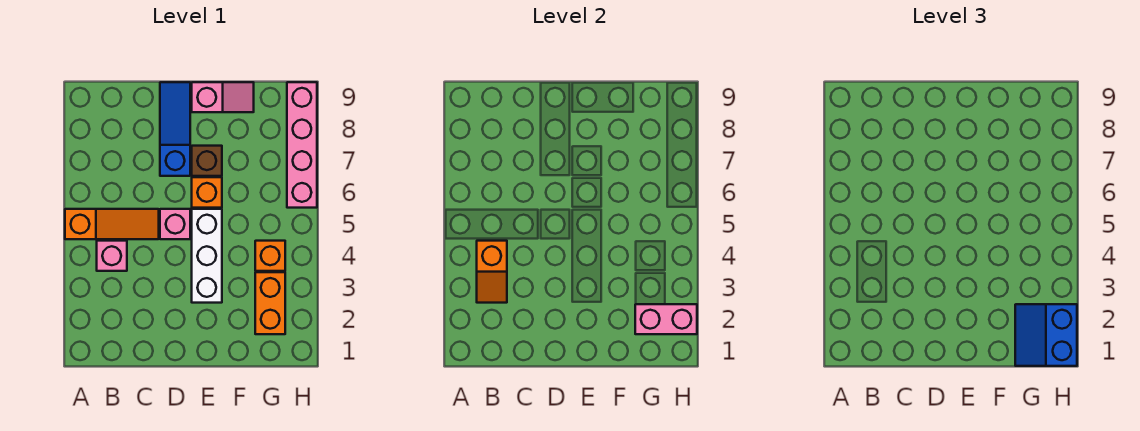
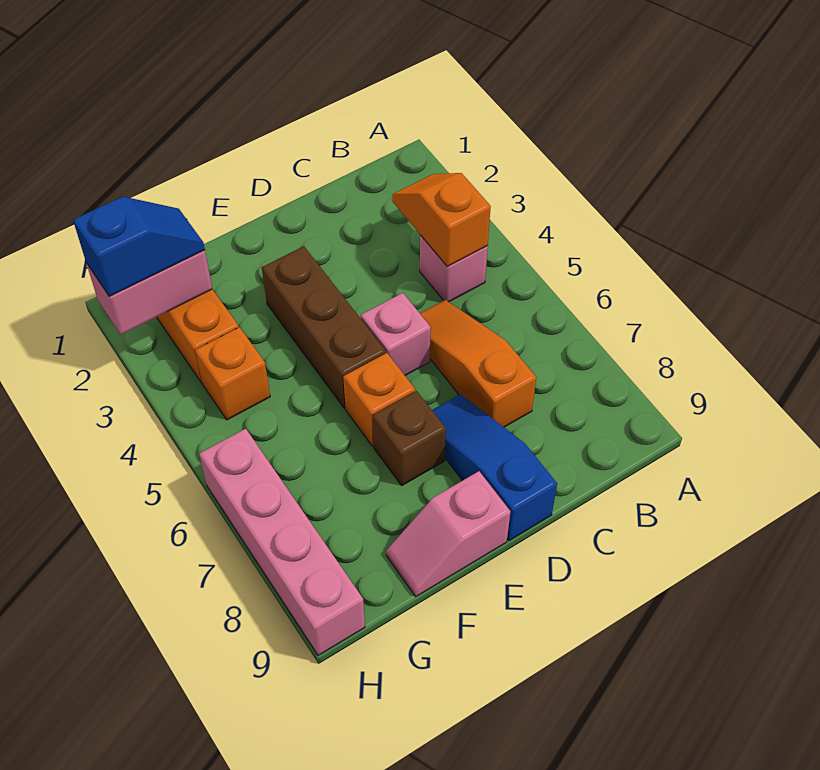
orange 1x3 slope [65,209,159,239] -> orange 1x3 slope turned to [420,300,536,427]
blue 1x3 slope [160,82,190,176] -> blue 1x3 slope turned to [432,394,557,541]
white 1x3 brick [192,209,222,303] -> brown 1x3 brick [262,246,386,408]
blue 2x2 slope [1015,304,1077,366] -> blue 1x2 slope [73,197,205,297]

